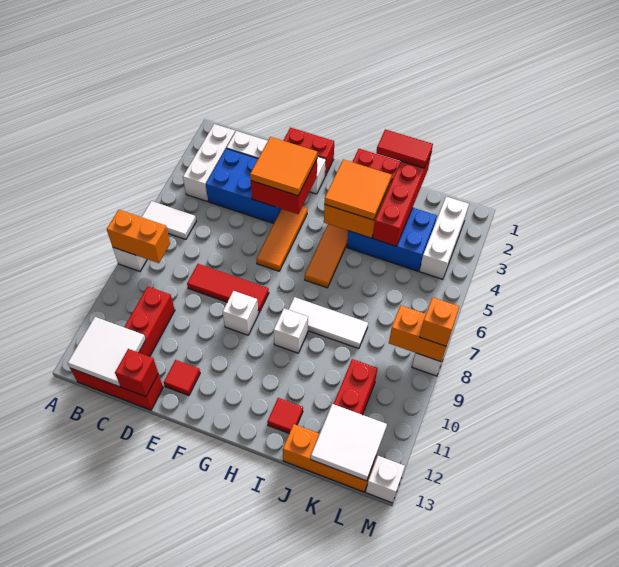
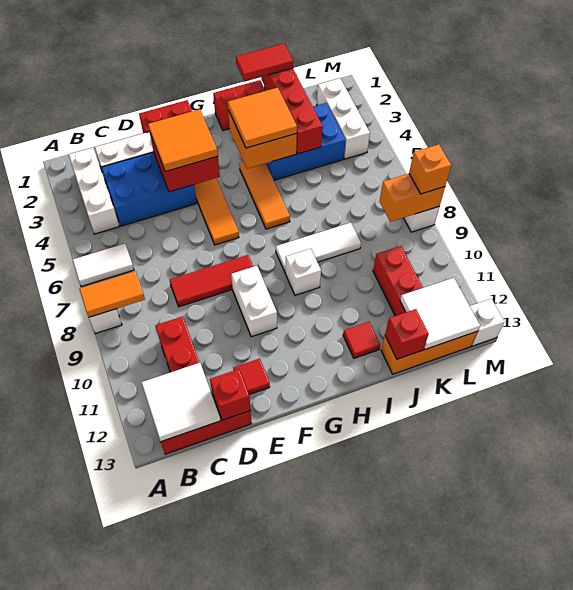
orange 1x2 brick [107,210,170,263] -> orange 1x2 tile [80,271,145,317]
white 1x1 brick [223,291,258,335] -> white 1x2 brick [231,266,277,337]
none -> red 1x1 brick [385,309,429,359]

